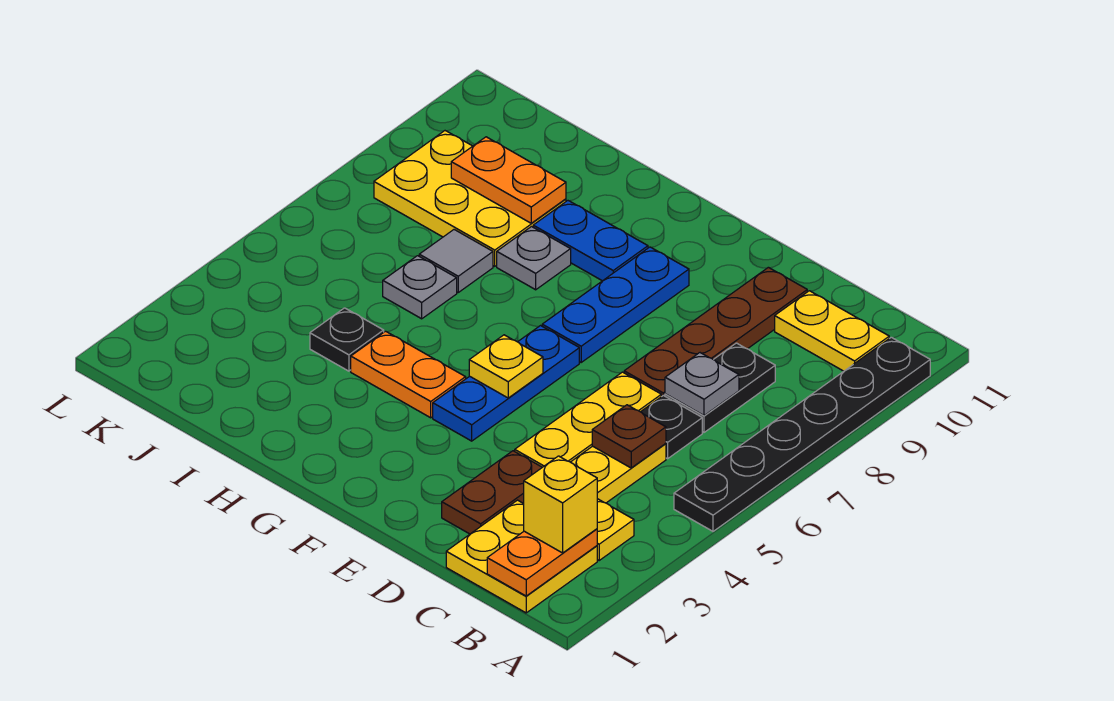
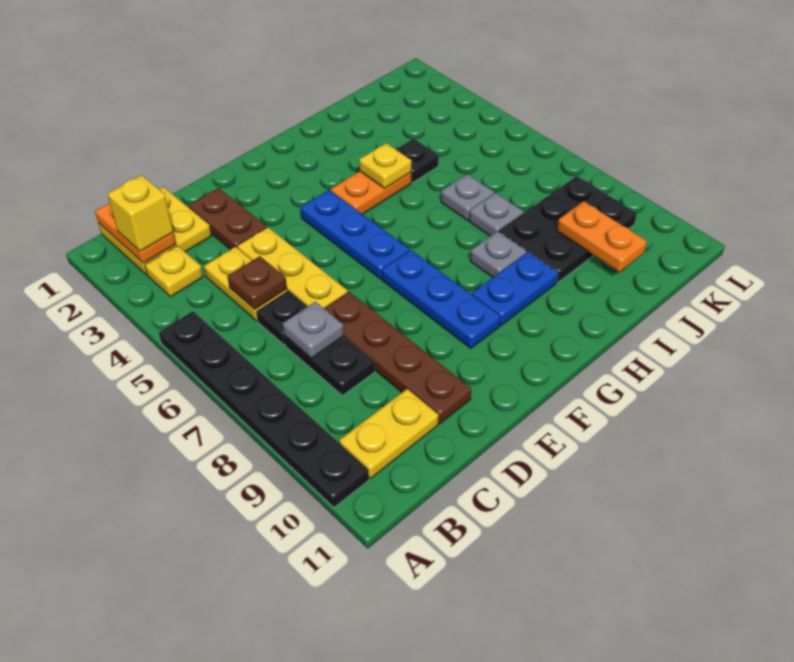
yellow 1x1 plate [469,335,543,398] -> yellow 1x1 plate moved to [359,143,412,188]
grey 1x1 tile [419,230,493,292] -> grey 1x1 plate [469,193,523,236]
yellow 2x3 plate [374,131,566,266] -> black 2x3 plate [499,176,637,283]
orange 1x2 plate [451,137,566,223] -> orange 1x2 plate turned to [557,201,647,272]

